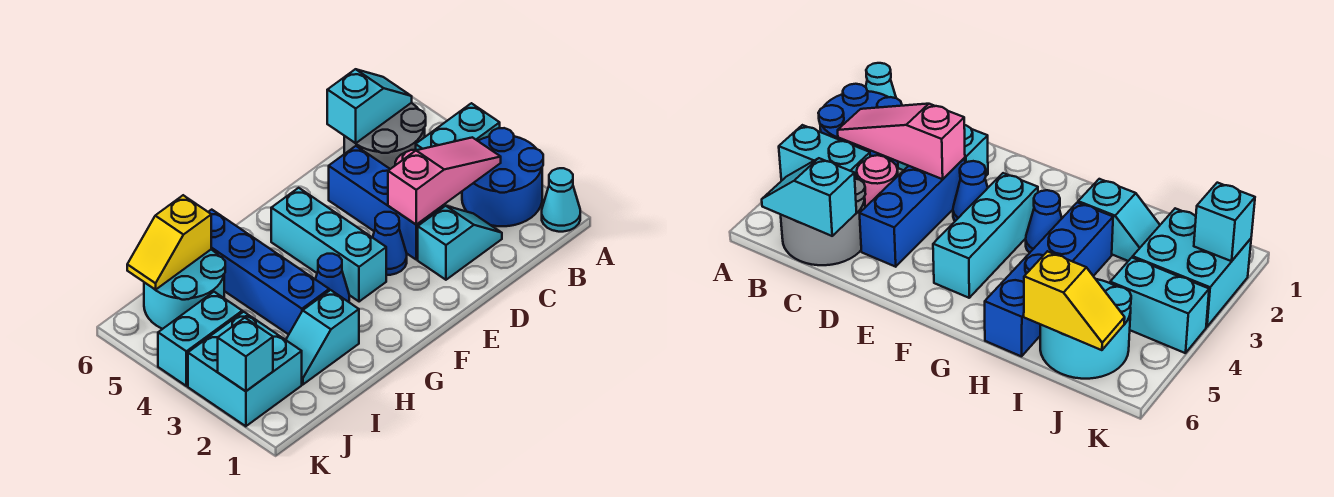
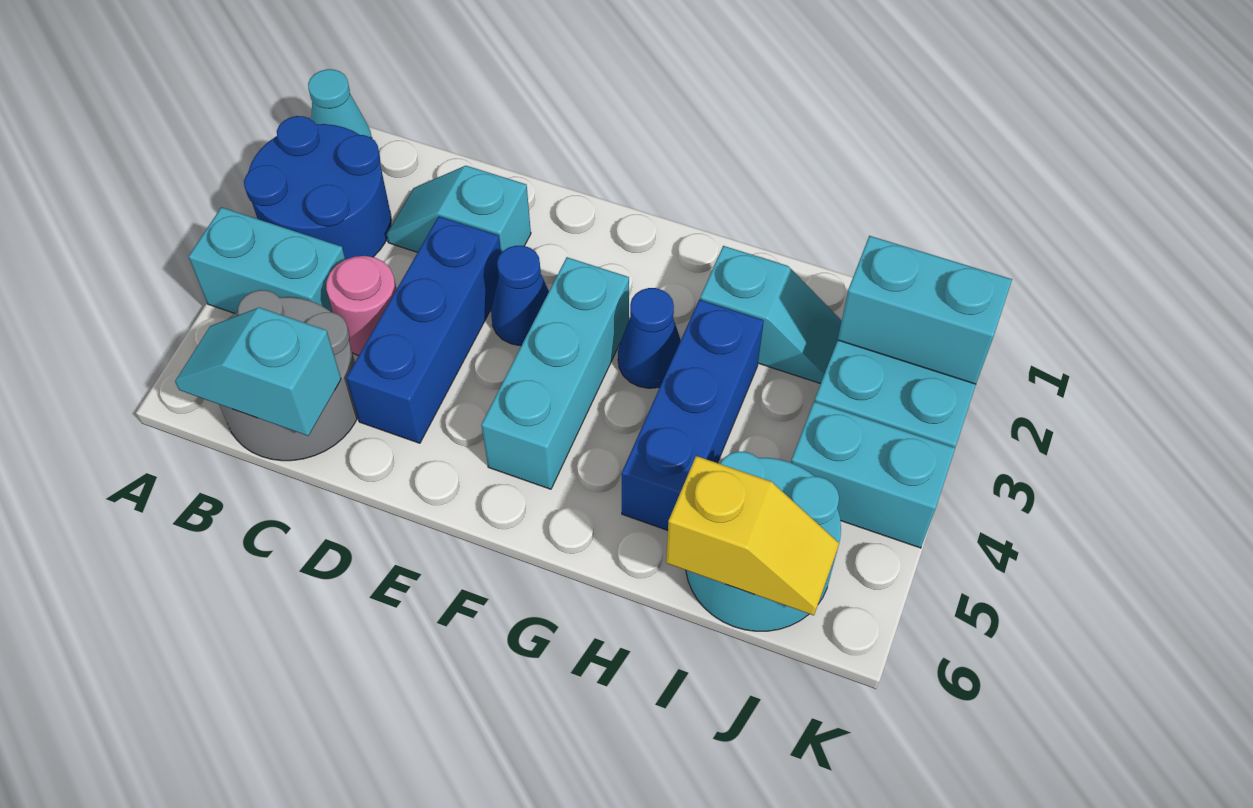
pink 1x3 slope [388,137,501,225] -> none
blue 1x4 brick [209,210,329,335] -> blue 1x3 brick [621,300,764,530]
cyan 1x1 brick [218,318,273,391] -> cyan 1x2 brick [838,236,1012,384]

